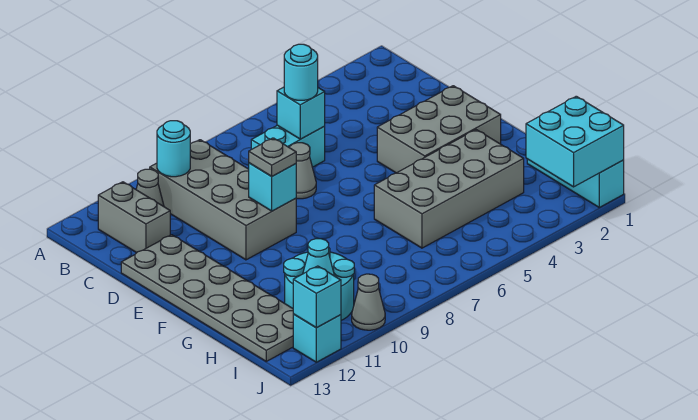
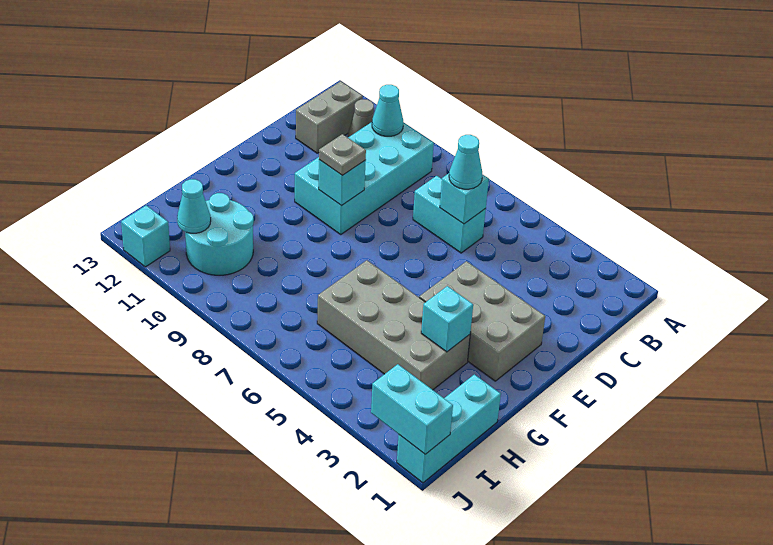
grey 2x4 brick [150,140,296,260] -> cyan 2x4 brick [295,122,434,234]
cyan 1x1 round brick [157,121,190,177] -> cyan 1x1 cone [372,85,403,136]
cyan 1x1 round brick [284,44,318,100] -> cyan 1x1 cone [449,135,482,189]
grey 1x1 cone [289,143,316,199] -> none
grey 2x6 plate [121,235,293,361] -> none
cyan 2x2 brick [526,96,624,187] -> cyan 1x2 brick [371,364,453,454]
grey 1x1 cone [352,274,385,330] -> none
cyan 1x1 brick [293,266,341,328] -> cyan 1x1 brick moved to [421,286,473,352]

